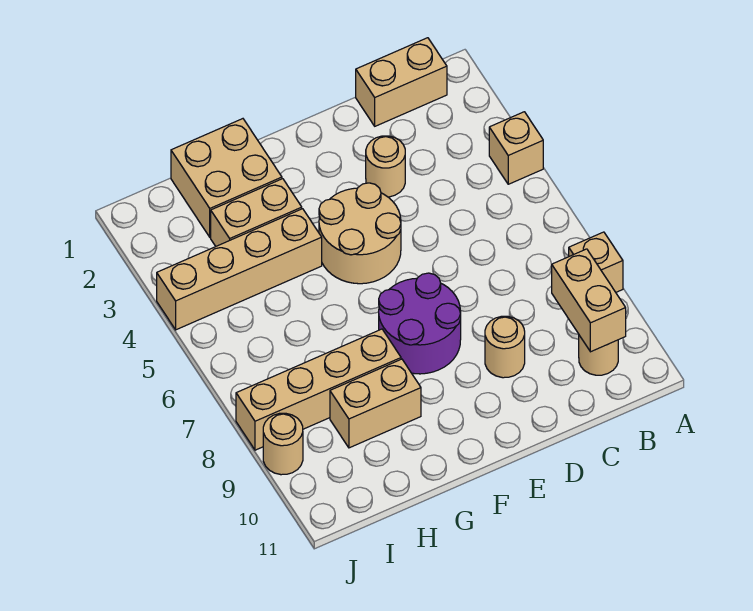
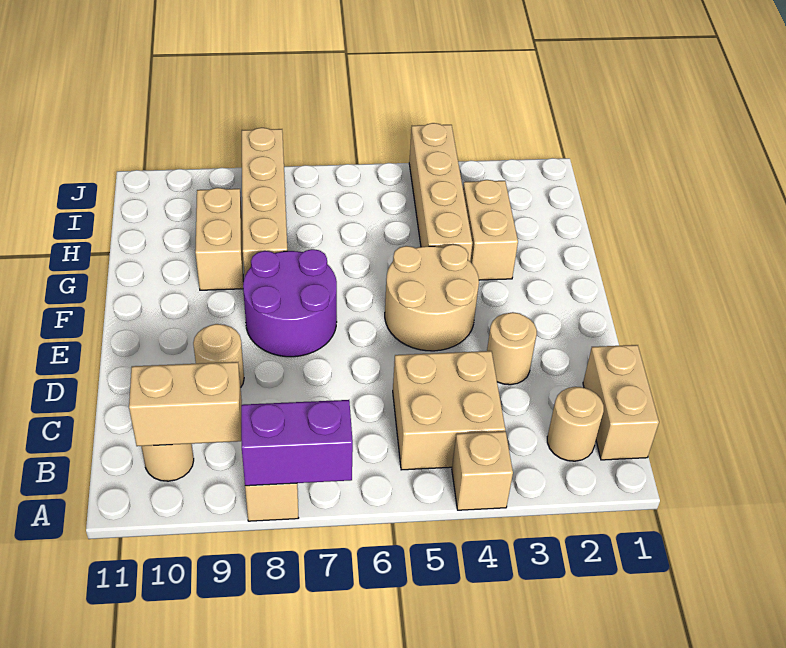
none -> purple 1x2 brick [241,400,353,486]
tan 2x2 brick [171,119,282,237] -> tan 2x2 brick moved to [393,351,505,470]
tan 1x1 round brick [263,413,303,475] -> tan 1x1 round brick moved to [547,387,604,461]

